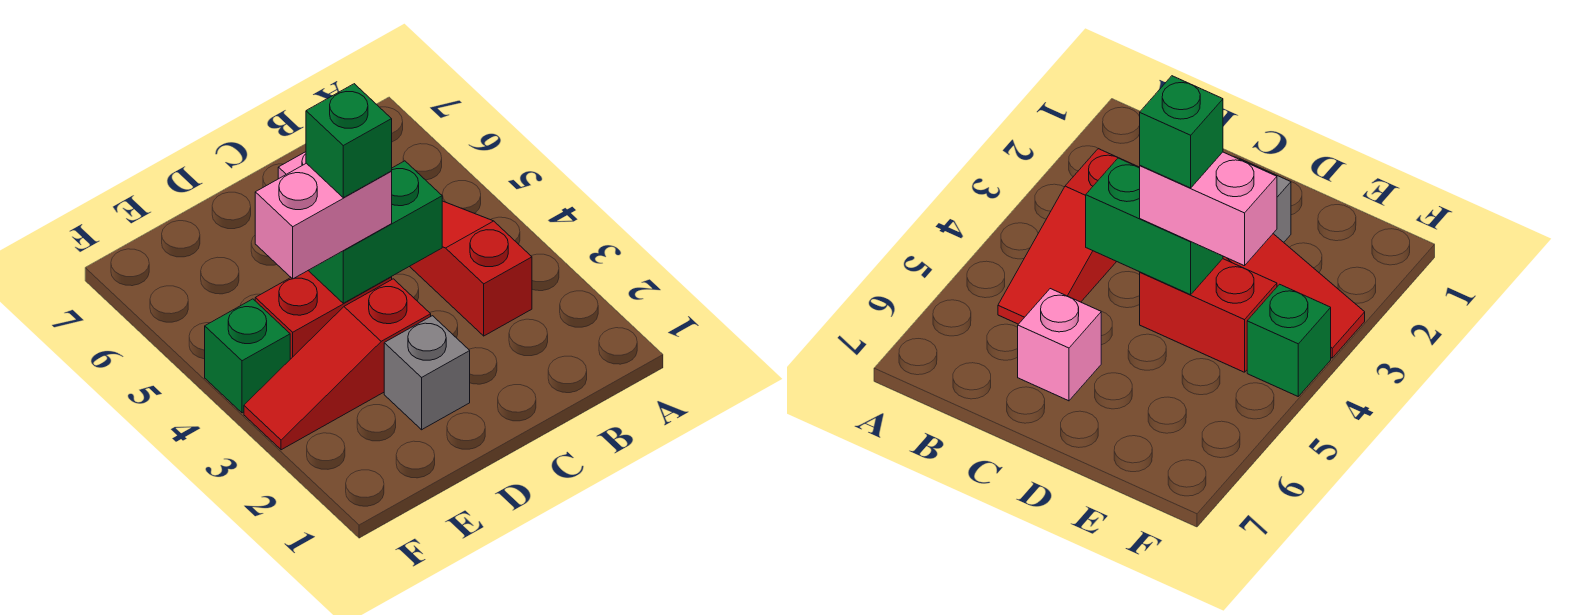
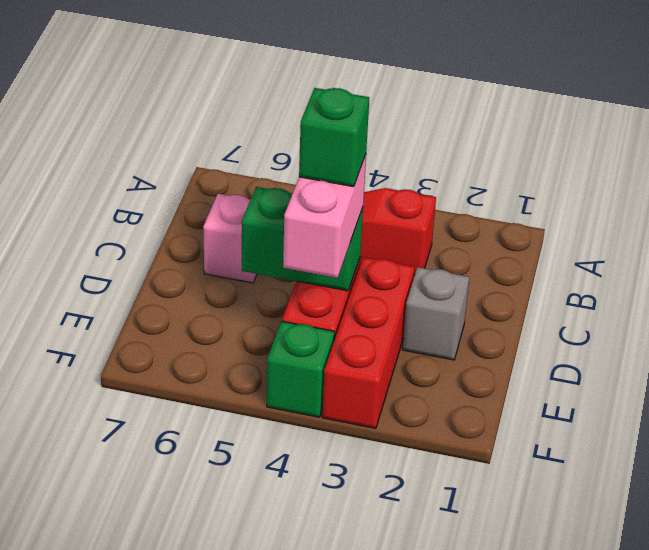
green 1x2 brick [308,161,442,303] -> green 1x2 brick turned to [242,187,363,291]
red 1x3 slope [244,279,431,450] -> red 1x3 brick [322,257,415,428]

